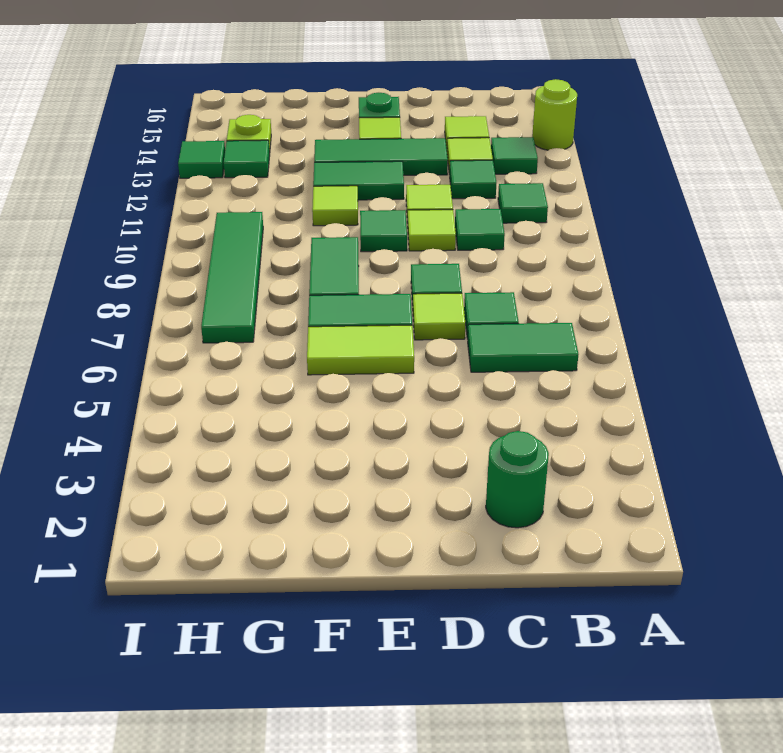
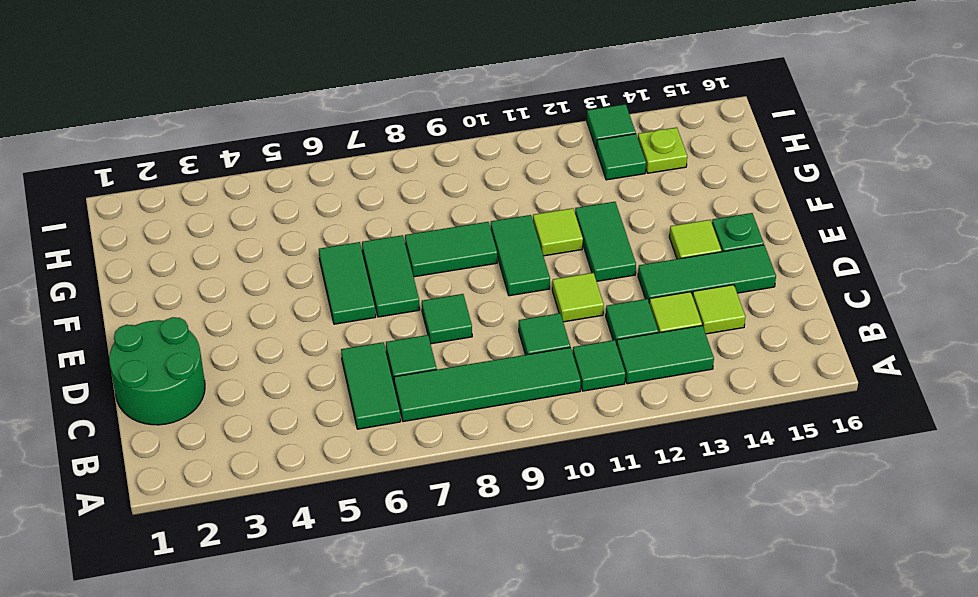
lime 1x1 round brick [532,79,577,150] -> none
green 1x1 tile [491,137,538,174] -> green 1x2 tile [617,326,714,384]
green 1x1 round brick [486,431,549,528] -> green 2x2 round brick [109,317,205,425]
lime 1x1 tile [413,293,465,340] -> none
lime 1x1 tile [408,210,456,251] -> none
green 1x3 tile [314,138,448,175] -> green 1x3 tile turned to [638,245,776,302]
lime 1x2 tile [307,325,414,375] -> green 1x2 tile [319,242,376,324]
green 1x1 tile [360,210,407,252] -> green 1x2 tile [491,215,550,296]
green 1x4 tile [201,212,263,343] -> green 1x4 tile moved to [394,347,581,422]

